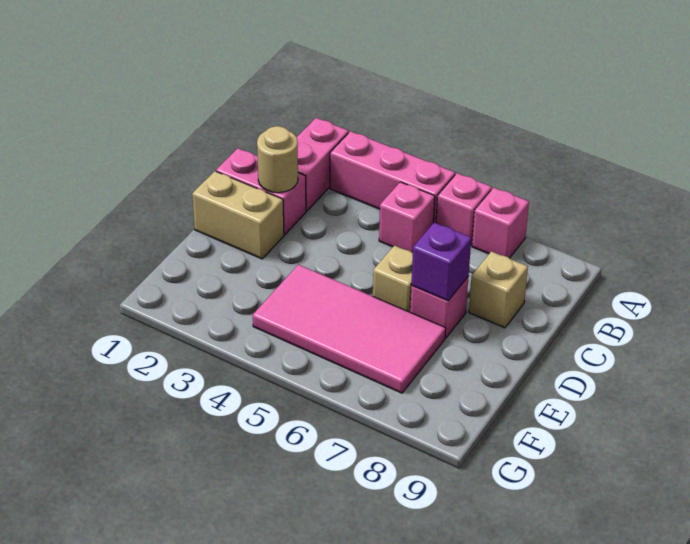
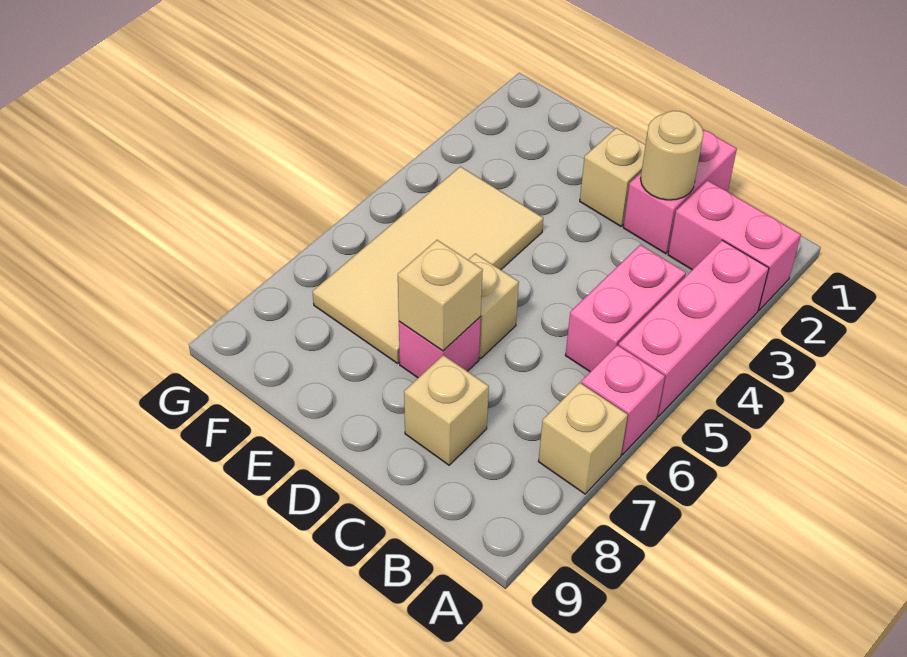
pink 1x1 brick [472,188,529,258] -> tan 1x1 brick [539,383,628,494]
pink 1x1 brick [379,182,435,253] -> pink 1x2 brick [565,245,686,372]
tan 1x2 brick [192,171,284,259] -> tan 1x1 brick [580,128,646,226]
purple 1x1 brick [411,222,471,301] -> tan 1x1 brick [398,240,483,351]
pink 2x4 tile [253,265,446,393] -> tan 2x4 tile [312,166,543,363]

